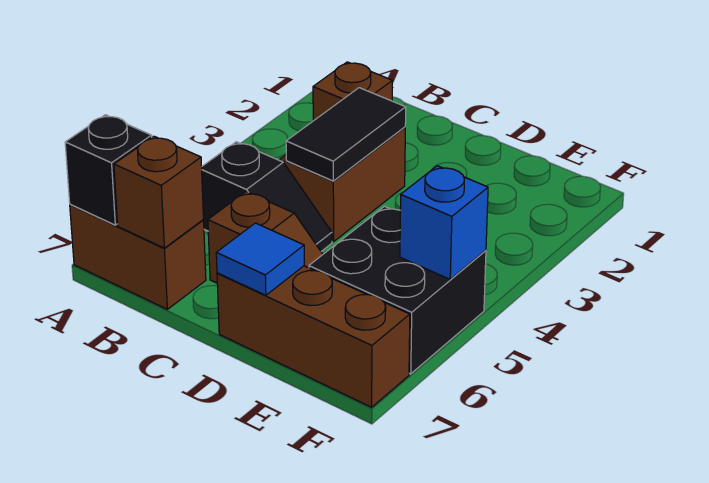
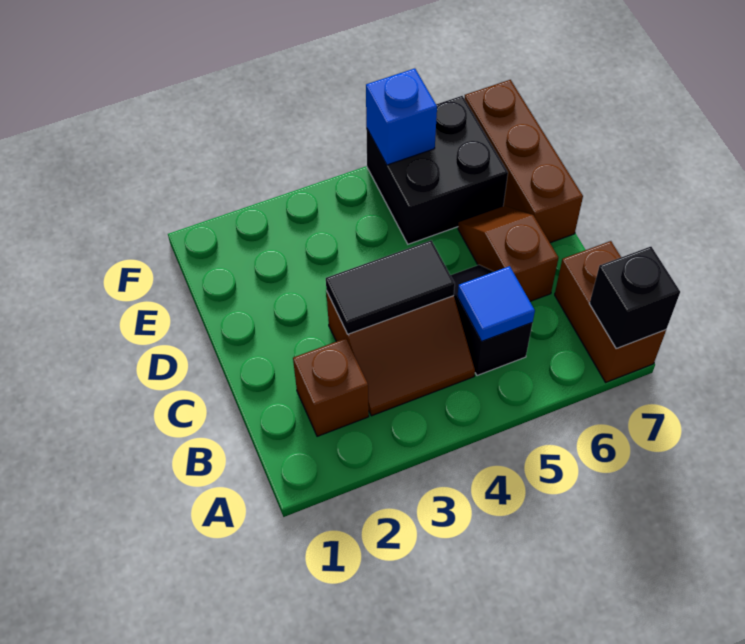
brown 1x1 brick [114,136,204,248] -> none
blue 1x1 tile [216,223,304,295] -> blue 1x1 tile moved to [457,266,535,342]

